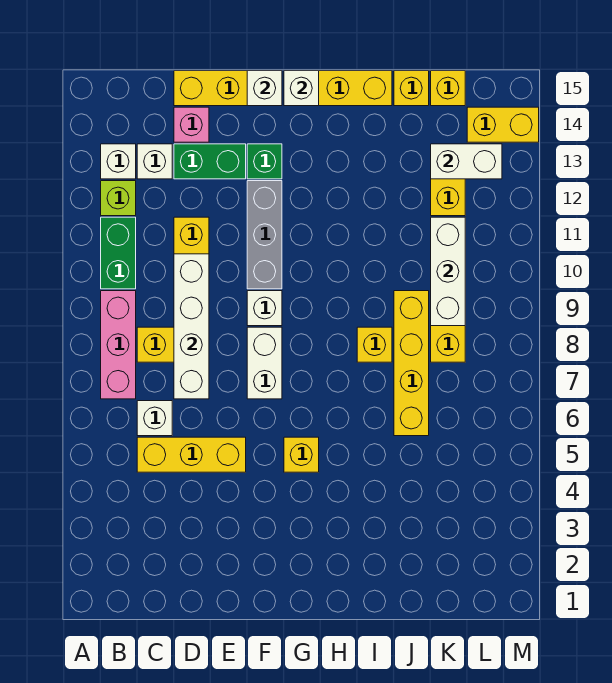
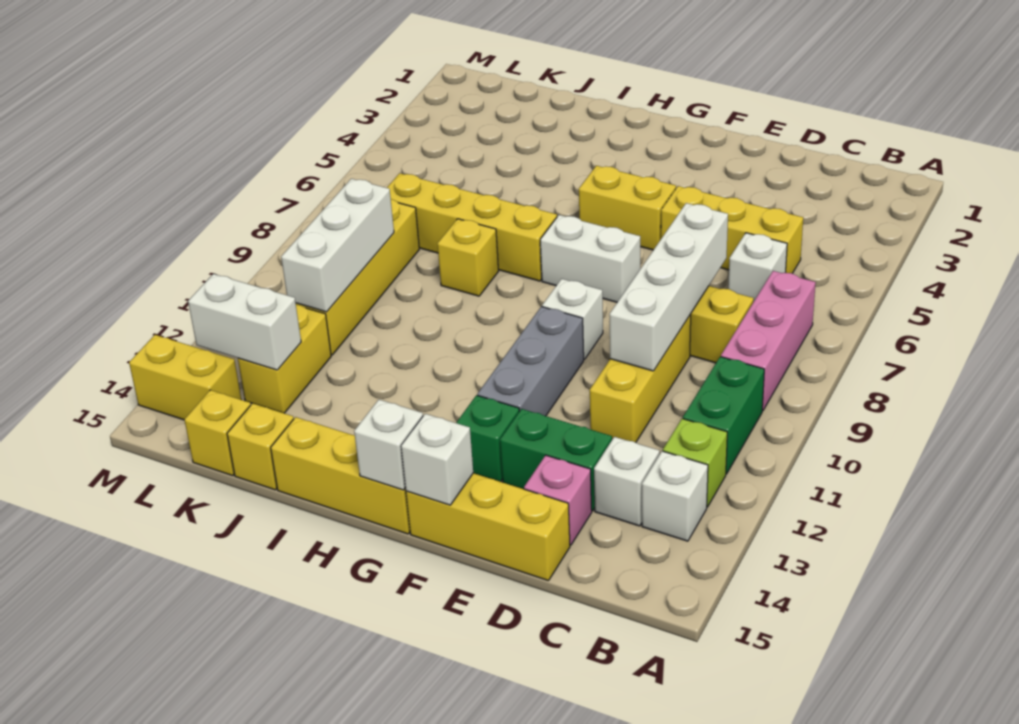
white 1x2 brick [247,327,282,399] -> white 1x2 brick turned to [540,215,640,302]
yellow 1x1 brick [284,437,319,472] -> yellow 1x2 brick [579,166,676,250]
yellow 1x4 brick [394,291,429,436] -> yellow 1x4 brick turned to [387,173,557,281]

